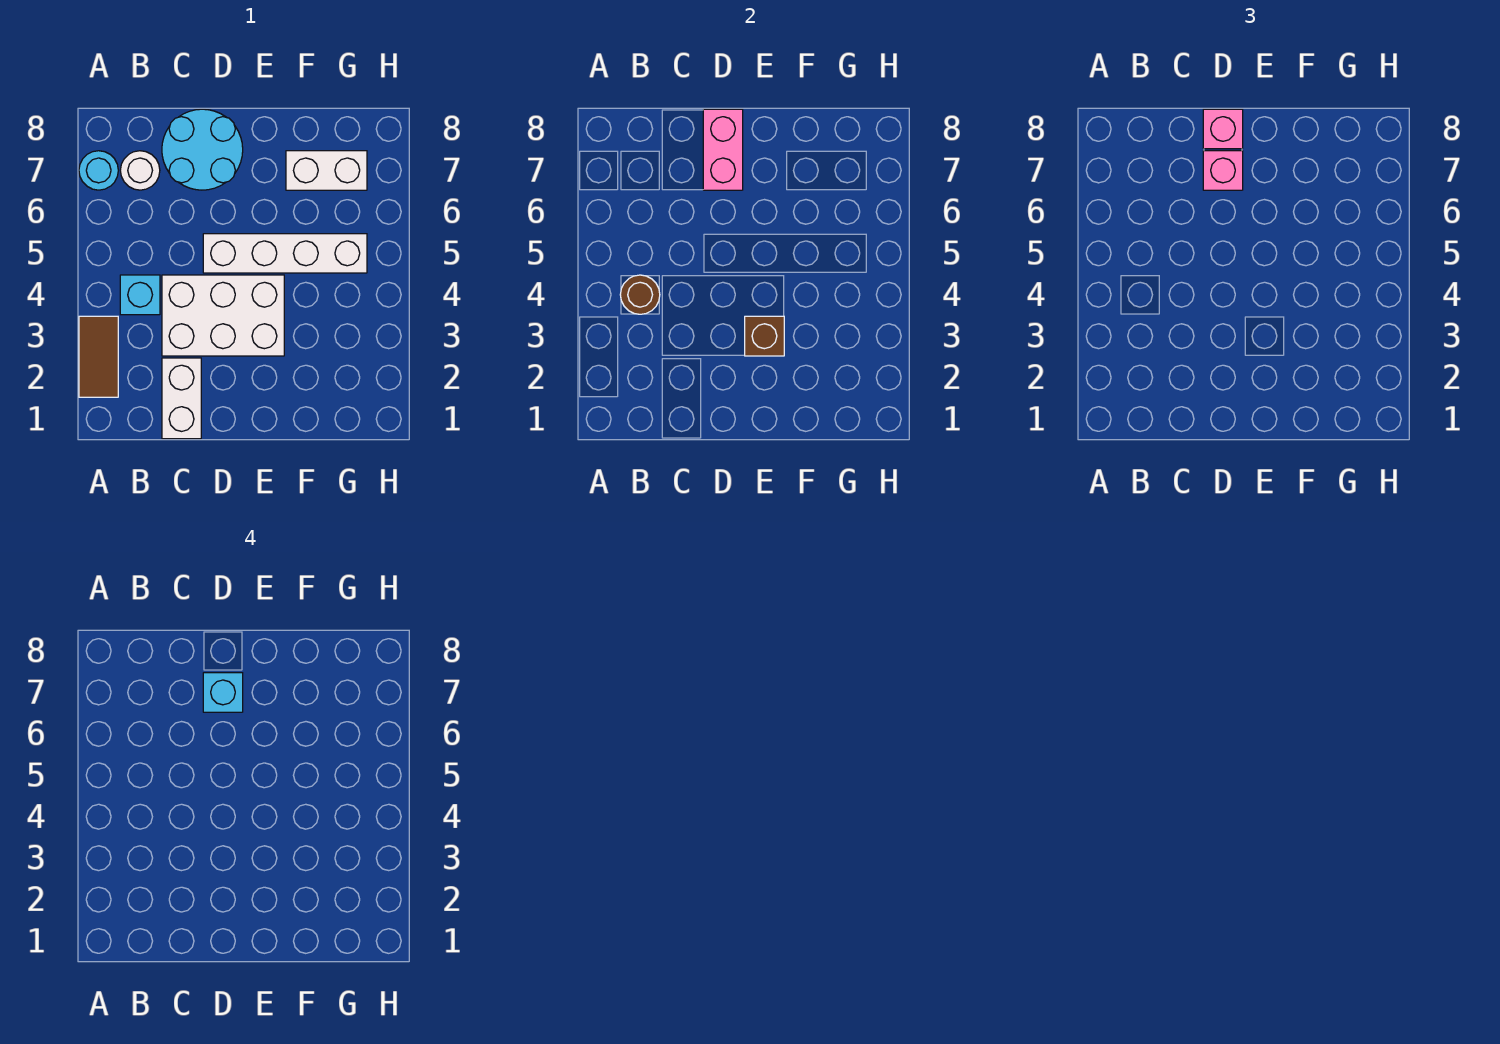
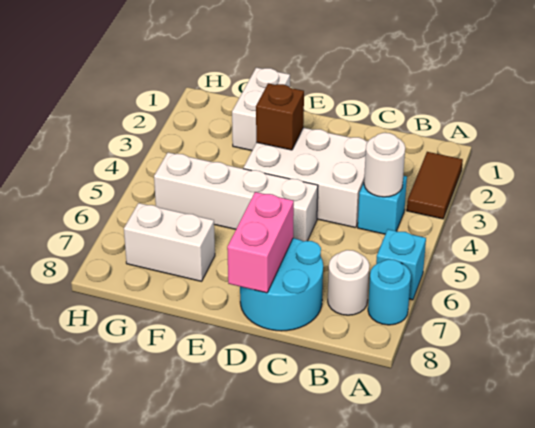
brown 1x1 round brick [620,275,660,314] -> white 1x1 round brick [364,133,405,197]
white 1x2 brick [162,358,201,439] -> white 1x2 brick moved to [232,68,290,150]
pink 1x1 brick [1203,151,1243,190] -> none
cyan 1x1 brick [203,673,243,712] -> cyan 1x1 brick moved to [376,229,426,300]
pink 1x1 brick [1203,109,1243,149] -> none

